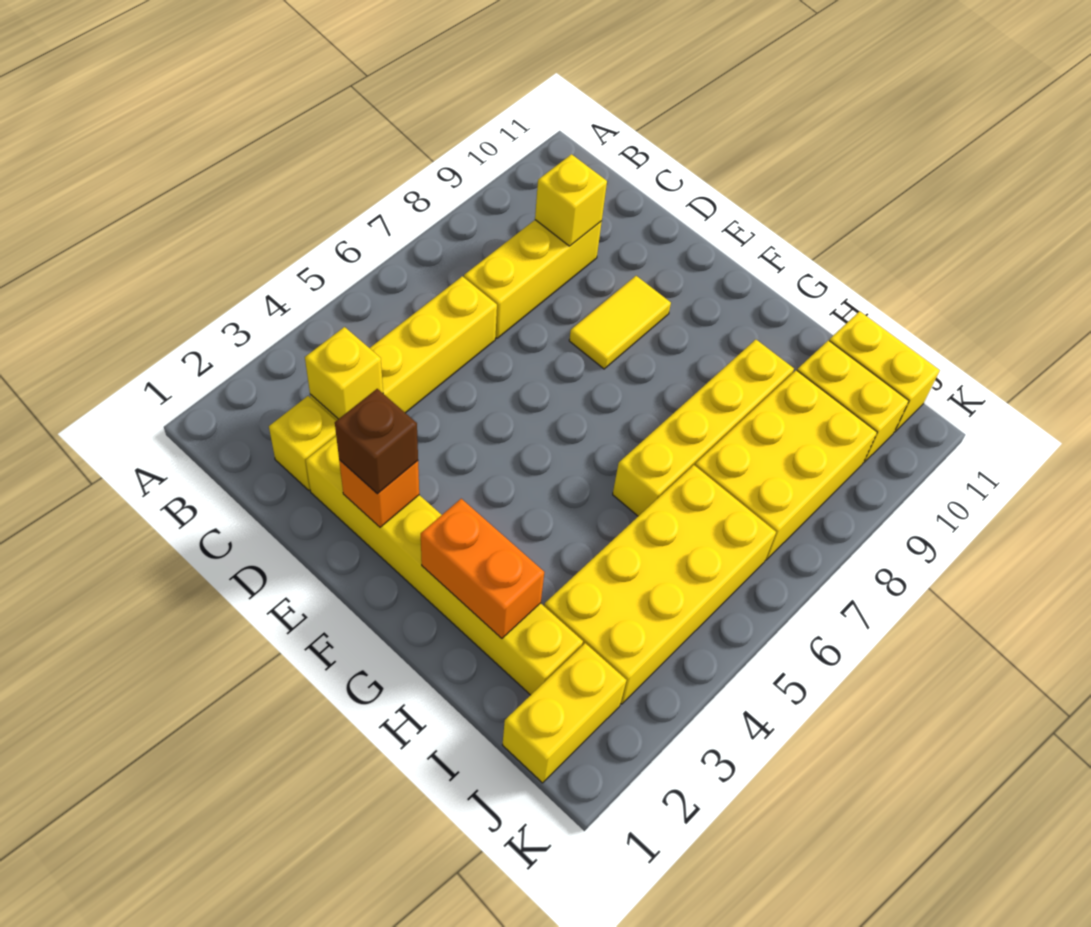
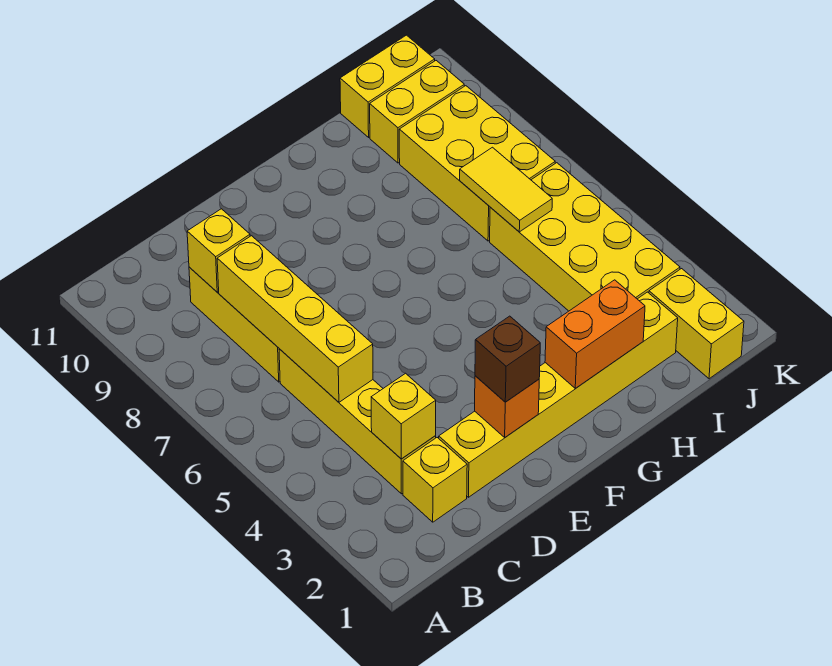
yellow 1x2 tile [569,276,671,369] -> yellow 1x2 tile moved to [460,147,552,232]
yellow 1x4 brick [613,340,794,516] -> yellow 1x4 brick moved to [217,236,373,402]

